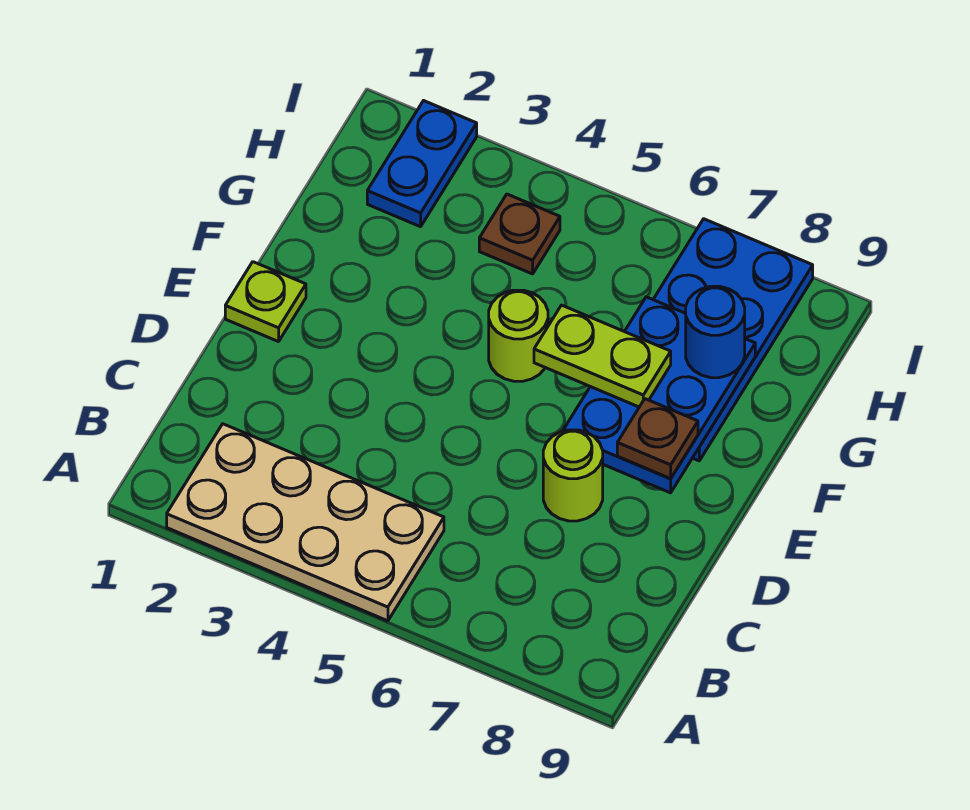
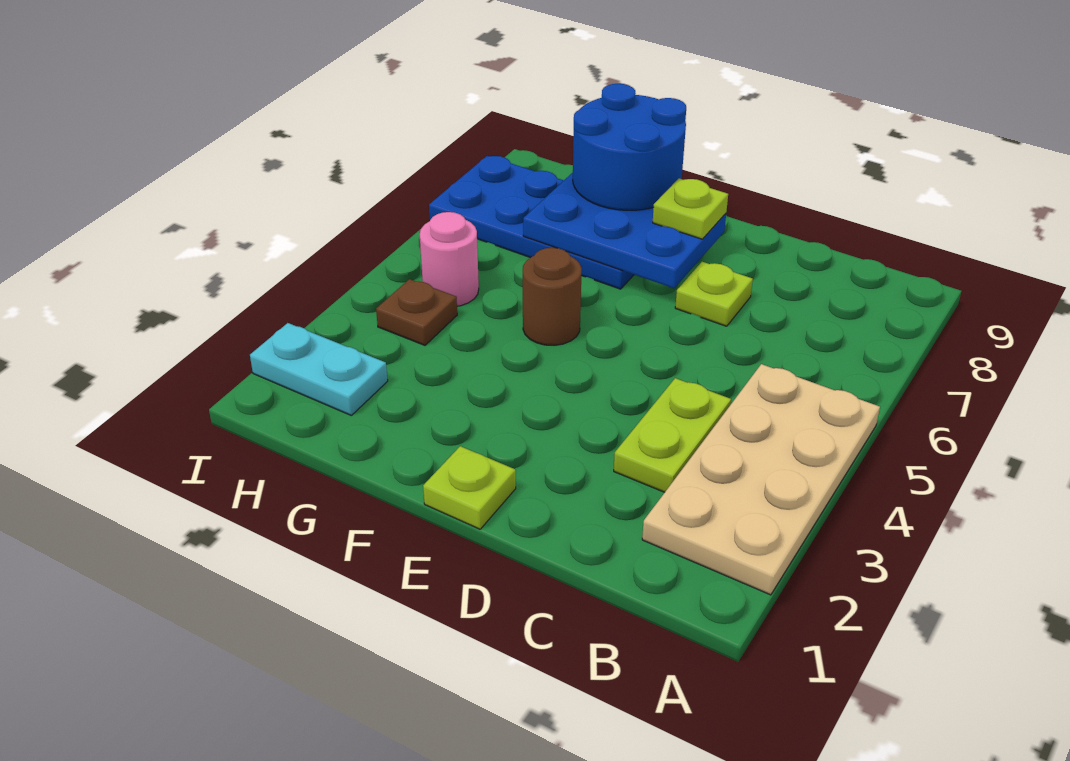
lime 1x1 round brick [543,430,603,521] -> lime 1x1 plate [675,262,753,326]
brown 1x1 plate [617,399,698,479] -> lime 1x1 plate [653,179,728,239]
lime 1x1 round brick [489,290,548,381] -> brown 1x1 round brick [523,248,582,345]
lime 1x2 plate [534,305,671,407] -> lime 1x2 plate moved to [614,378,731,492]
blue 1x1 round brick [686,286,745,378] -> blue 2x2 round brick [573,84,686,210]
blue 1x2 plate [367,101,477,227] -> cyan 1x2 plate [250,323,388,415]
none -> pink 1x1 round brick [420,212,479,306]

